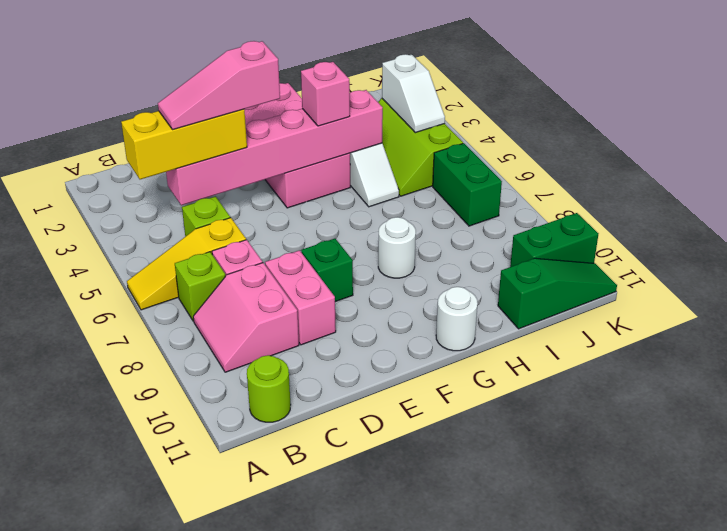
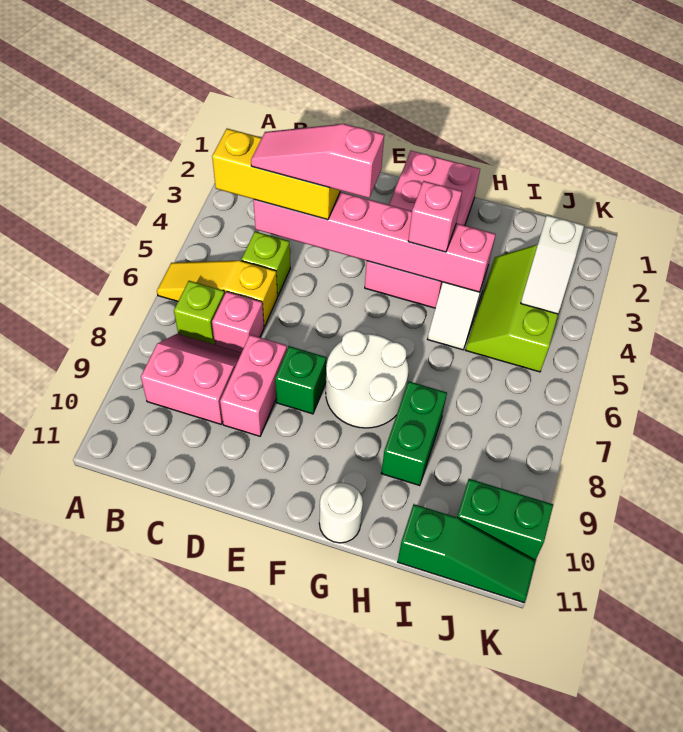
pink 2x2 slope [193,263,299,372] -> pink 2x2 slope turned to [141,334,241,424]
lime 1x1 round brick [247,355,291,422] -> none
white 1x1 round brick [378,217,416,278] -> white 2x2 round brick [326,331,408,428]
green 1x2 brick [433,143,502,226] -> green 1x2 brick moved to [381,381,447,486]

